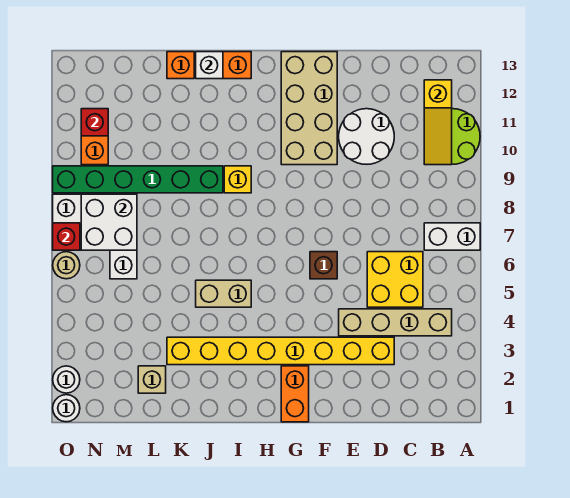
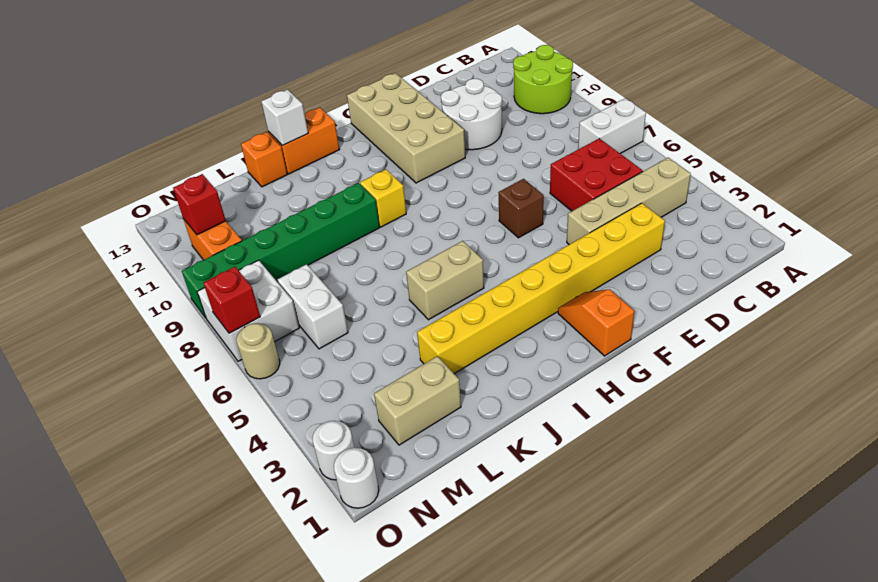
yellow 1x3 slope [424,80,452,165] -> none
yellow 2x2 brick [367,252,423,307] -> red 2x2 brick [550,138,643,211]
orange 1x2 brick [281,366,309,422] -> orange 1x2 slope [558,289,634,356]
tan 1x1 brick [138,366,166,393] -> tan 1x2 brick [374,356,461,445]
white 2x2 brick [81,194,137,250] -> none

